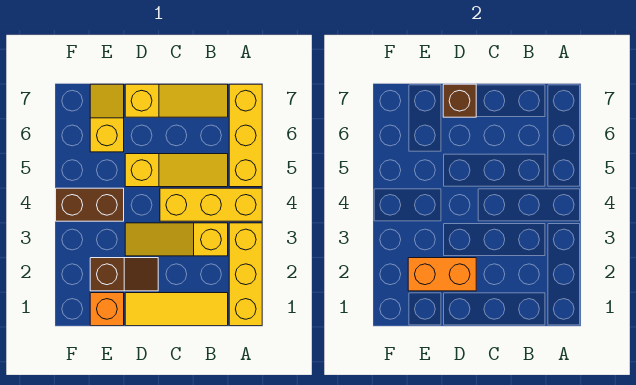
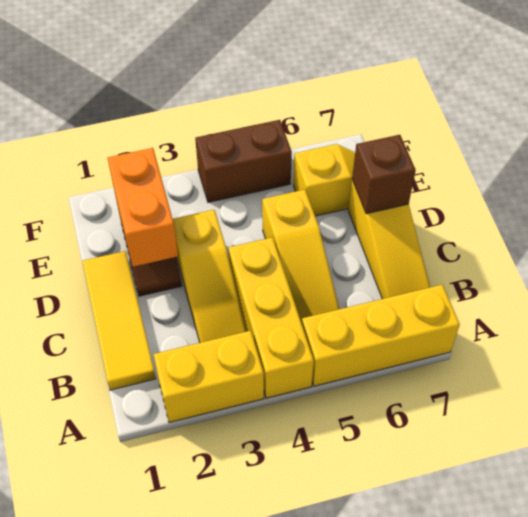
yellow 1x3 brick [229,223,262,326] -> yellow 1x2 brick [154,331,264,422]
yellow 1x3 slope [125,223,228,256] -> yellow 1x3 slope turned to [173,210,246,343]
orange 1x1 brick [90,293,124,326] -> none
brown 1x2 brick [56,188,124,221] -> brown 1x2 brick turned to [195,120,292,202]

